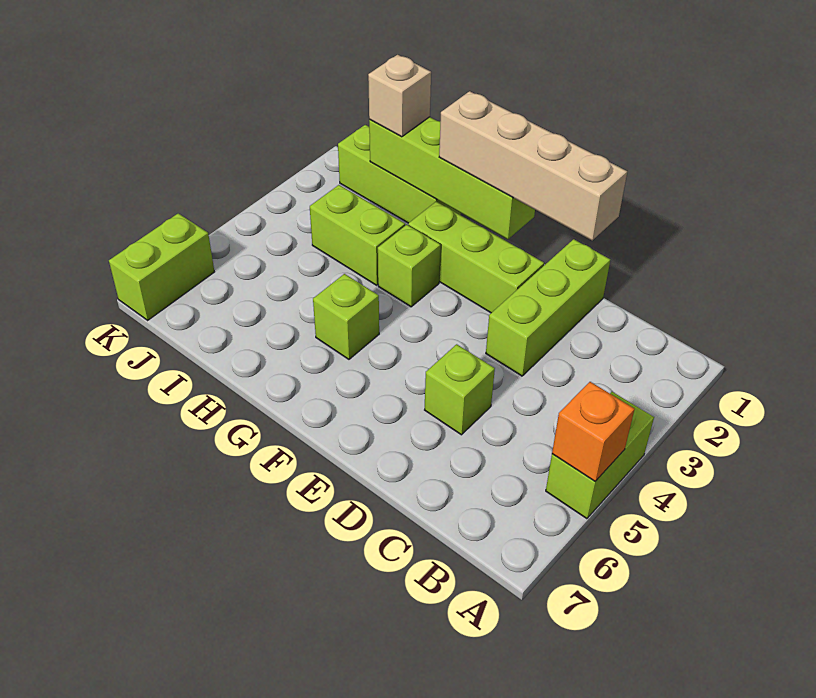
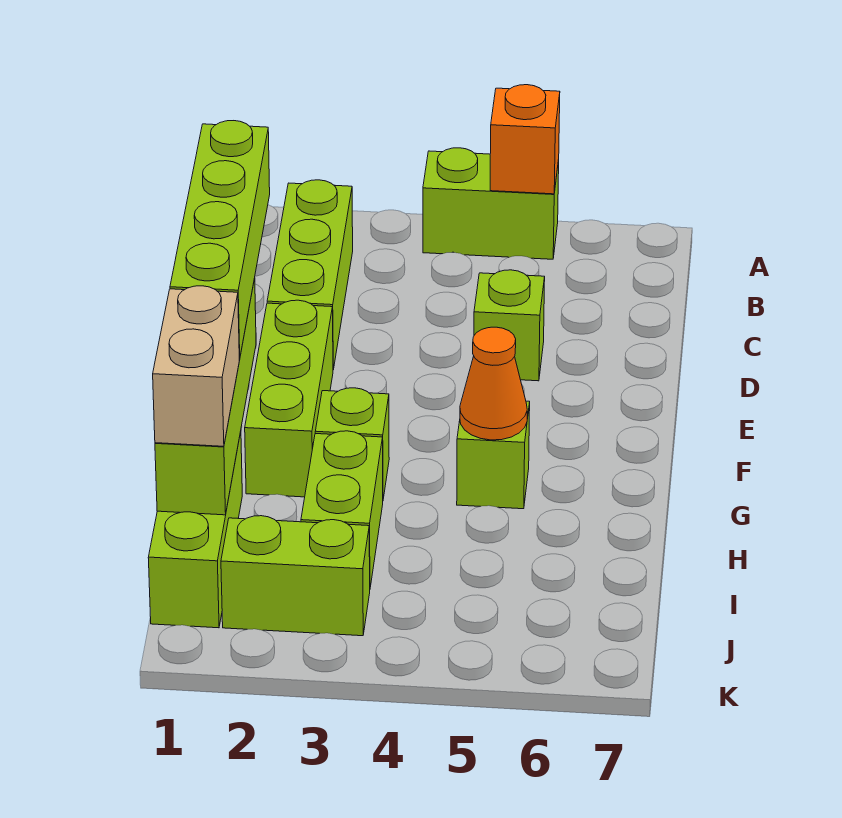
lime 1x3 brick [486,239,610,376] -> lime 1x3 brick turned to [267,180,353,370]
tan 1x4 brick [439,91,627,240] -> lime 1x4 brick [170,121,270,358]
none -> orange 1x1 cone [460,327,527,440]
tan 1x1 brick [368,55,431,137] -> tan 1x2 brick [153,286,240,446]
lime 1x2 brick [109,213,214,320] -> lime 1x2 brick moved to [221,516,370,636]

